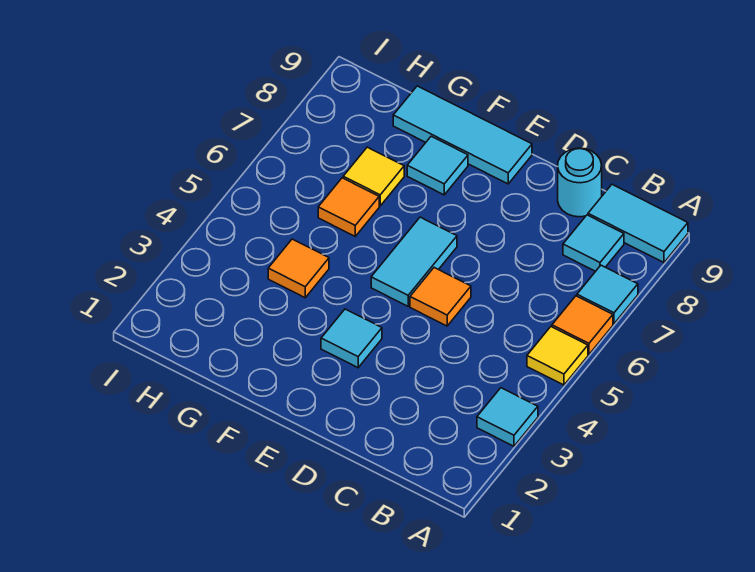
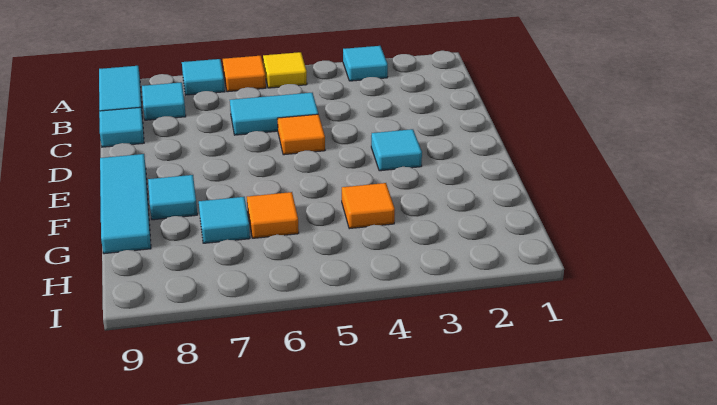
cyan 1x1 round brick [558,148,602,217] -> cyan 1x1 tile [99,107,144,147]
cyan 1x2 tile [371,217,457,306] -> cyan 1x2 tile moved to [230,93,318,135]
yellow 1x1 tile [343,147,404,206] -> cyan 1x1 tile [199,197,250,243]

